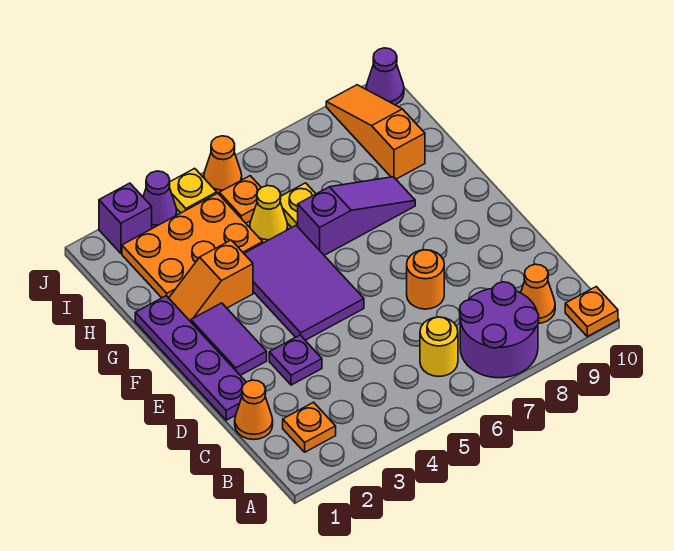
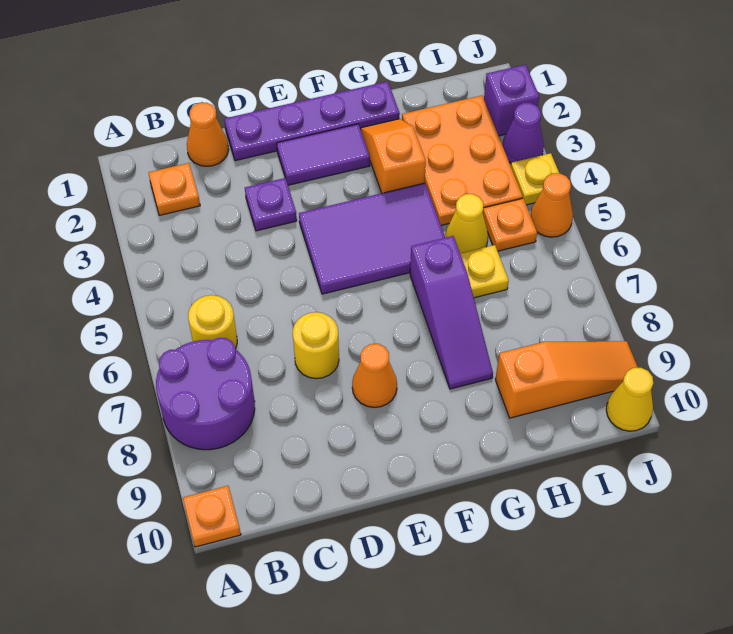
orange 1x1 cone [521,264,555,324] -> orange 1x1 cone moved to [352,344,397,407]
orange 1x1 round brick [407,250,444,309] -> yellow 1x1 round brick [293,312,339,379]
purple 1x1 cone [366,48,404,105] -> yellow 1x1 cone [606,368,653,431]

